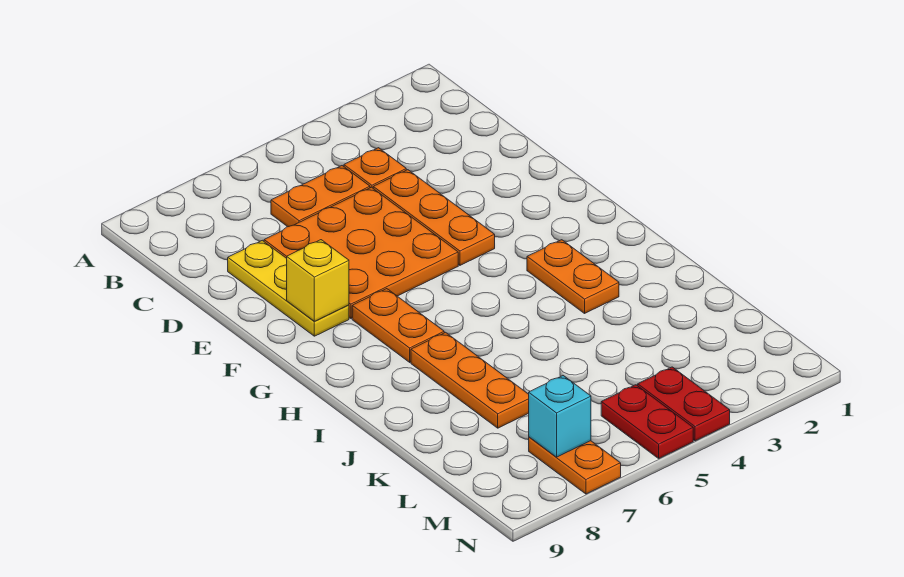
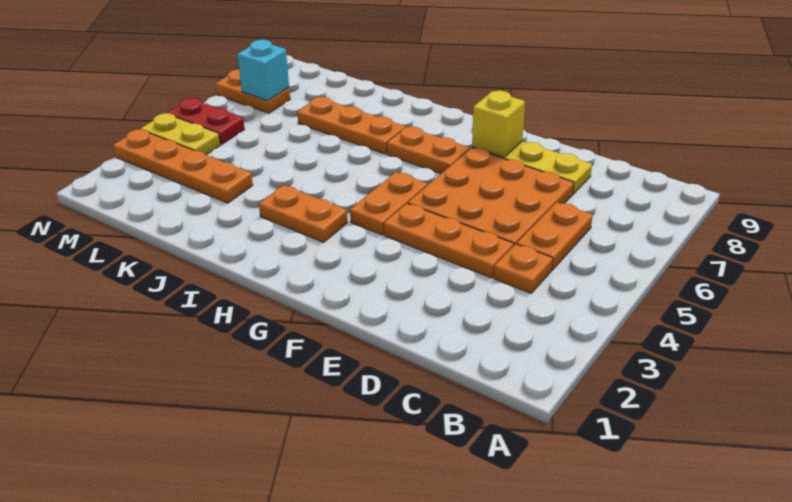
none -> orange 1x2 plate [350,172,428,235]
none -> orange 1x4 plate [113,129,253,203]
red 1x2 plate [638,367,730,441] -> yellow 1x2 plate [141,113,220,155]

